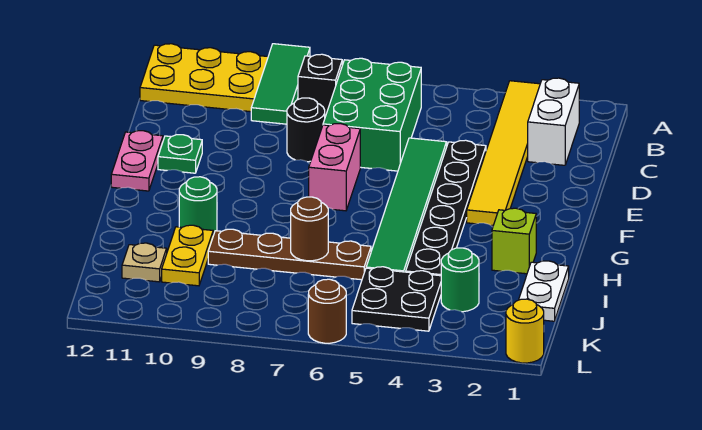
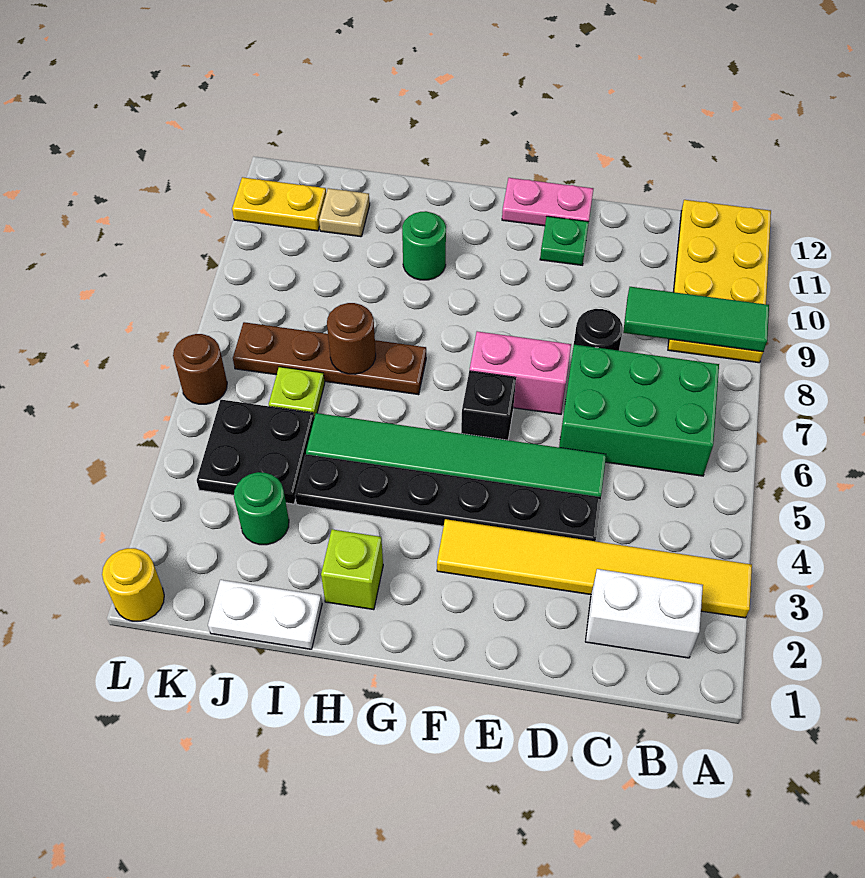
black 1x1 brick [298,54,342,117] -> black 1x1 brick moved to [461,371,516,440]
brown 1x4 plate [208,229,371,280] -> brown 1x4 plate turned to [233,322,426,395]
yellow 1x2 plate [162,225,213,286] -> yellow 1x2 plate moved to [232,177,326,231]
none -> lime 1x1 plate [269,367,325,418]

